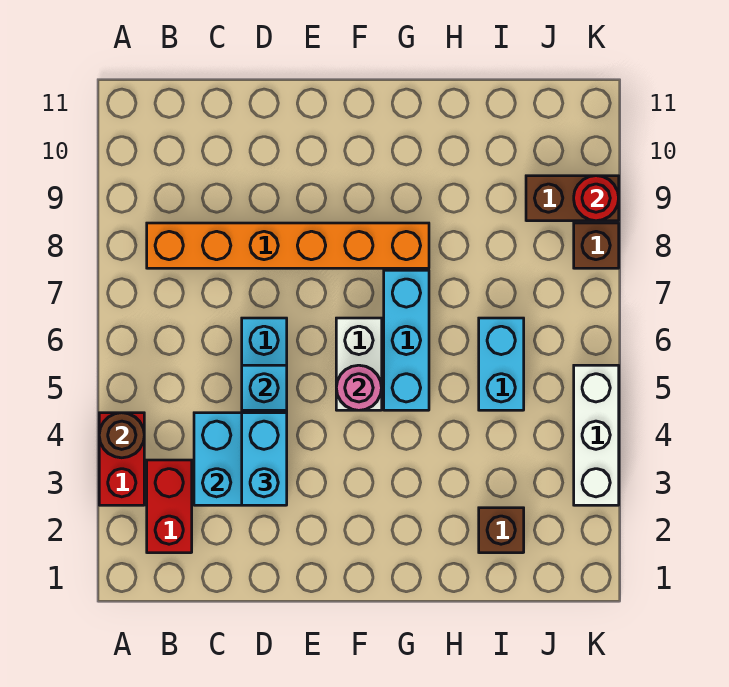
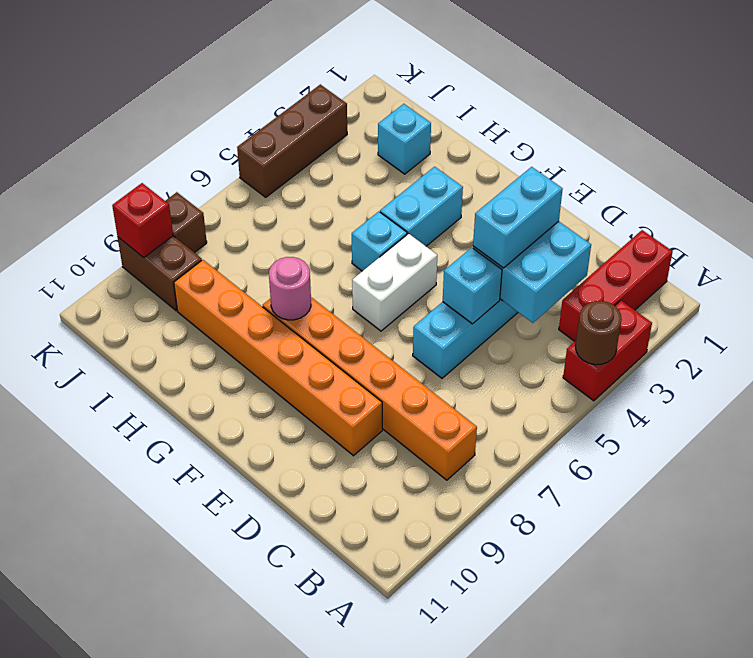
red 1x2 brick [147,460,192,553] -> red 1x3 brick [559,230,673,341]
none -> orange 1x6 brick [174,260,382,456]
pink 1x1 round brick [336,365,382,410] -> pink 1x1 round brick moved to [269,257,311,320]
cyan 1x3 brick [384,270,429,410] -> cyan 1x1 brick [352,212,407,271]
brown 1x1 brick [479,508,524,553] -> cyan 1x1 brick [378,104,431,174]
cyan 1x2 brick [479,318,524,410] -> cyan 1x2 brick moved to [380,167,463,246]
white 1x3 brick [574,365,619,505] -> brown 1x3 brick [237,84,347,197]
red 1x1 round brick [574,176,619,221] -> red 1x1 brick [112,183,173,258]

